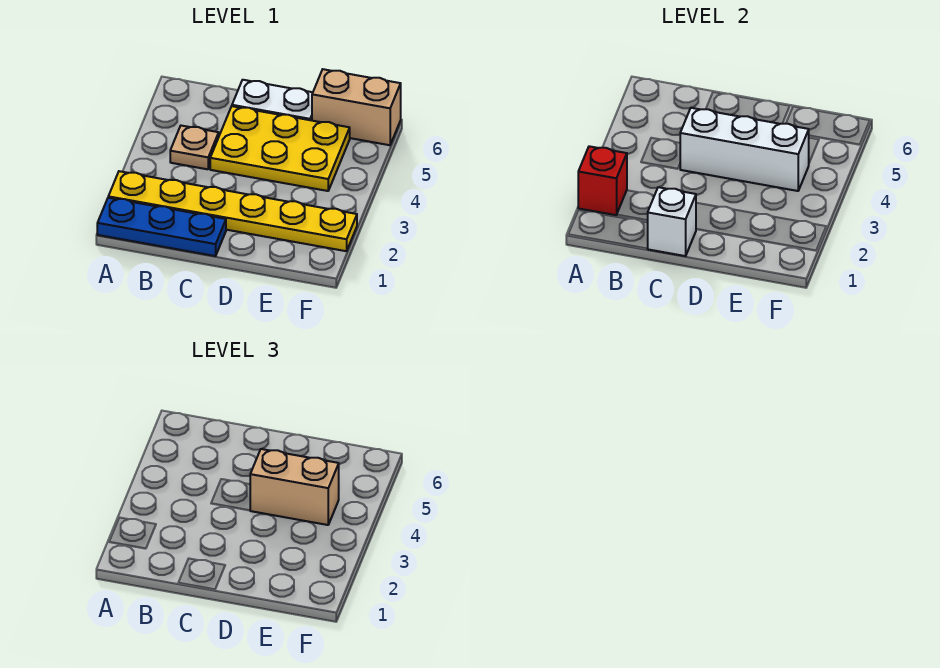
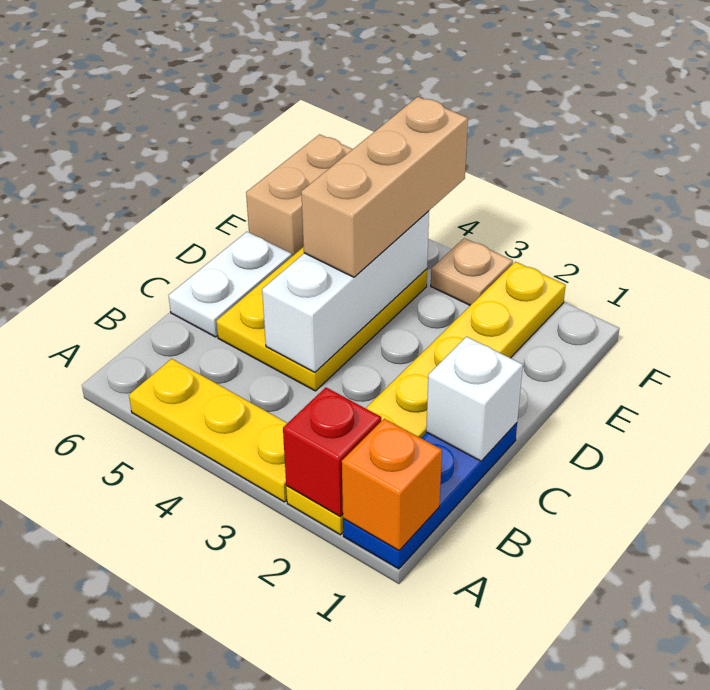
none -> orange 1x1 brick [342,419,442,550]
none -> yellow 1x3 plate [129,359,287,502]
tan 1x1 plate [170,126,219,169] -> tan 1x1 plate moved to [431,238,513,305]
tan 1x2 brick [250,449,339,525] -> tan 1x3 brick [301,97,468,277]

